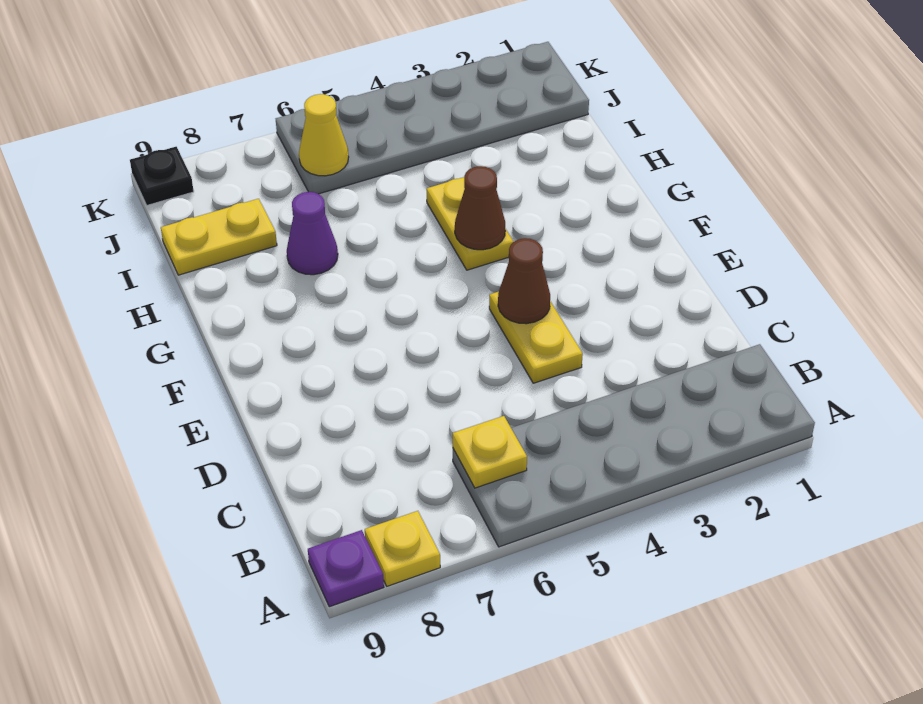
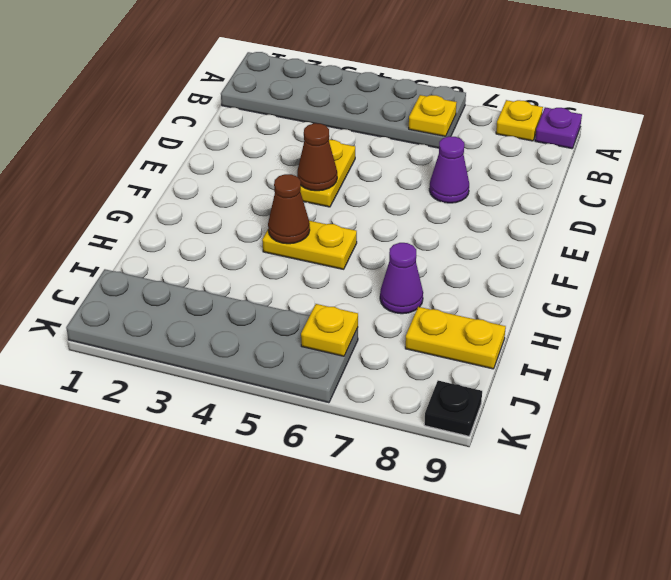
none -> purple 1x1 cone [429,136,469,203]
yellow 1x2 plate [427,177,514,270] -> yellow 1x2 plate turned to [262,221,357,269]
yellow 1x1 cone [299,94,349,176] -> yellow 1x1 plate [301,304,358,356]

